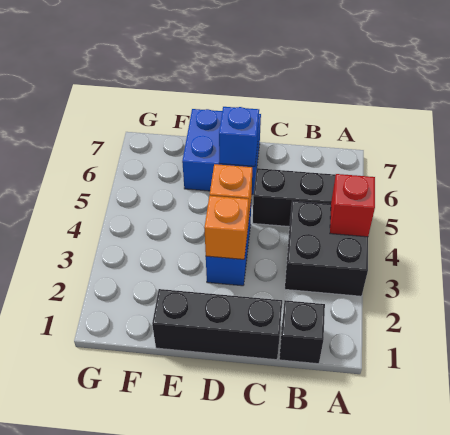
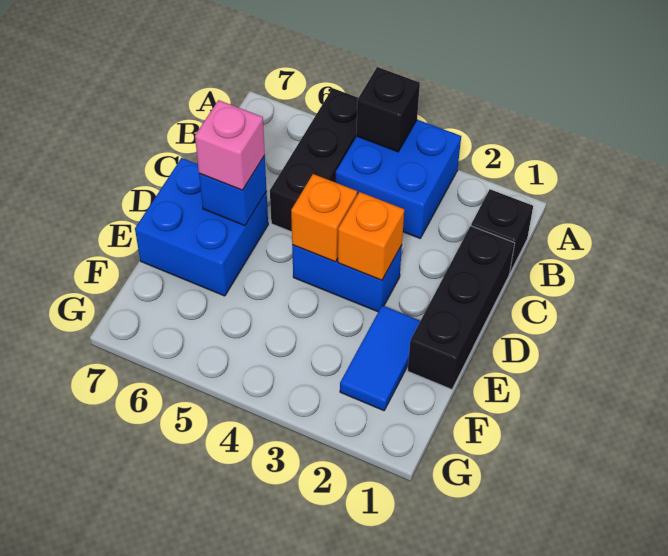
black 2x2 brick [285,201,368,296] -> blue 2x2 brick [336,120,461,238]
red 1x1 brick [330,174,375,237] -> black 1x1 brick [356,67,420,152]
none -> pink 1x1 brick [195,100,265,190]
none -> blue 1x2 tile [340,305,420,411]

